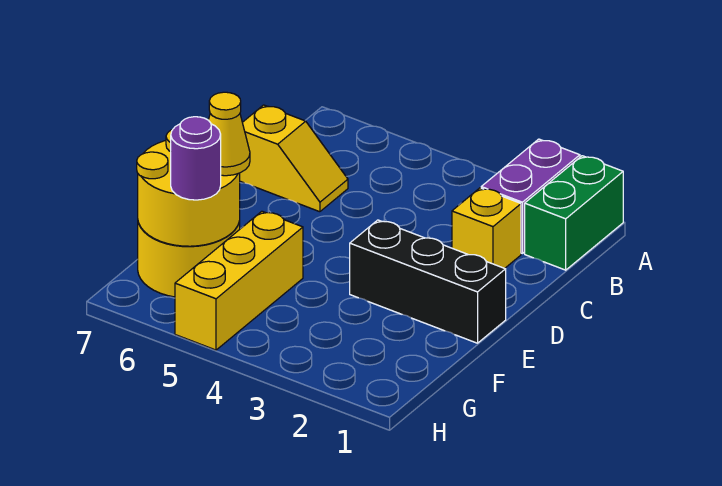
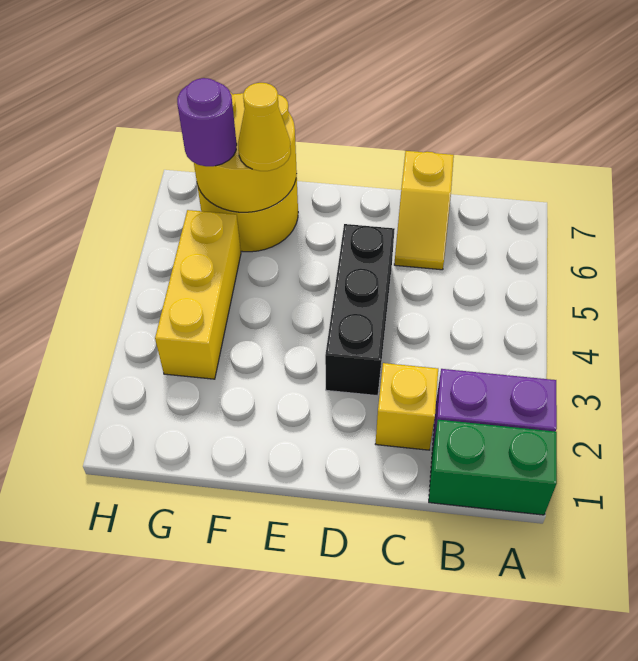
black 1x3 brick [350,220,506,343] -> black 1x3 brick moved to [325,224,395,396]
yellow 1x3 brick [175,211,303,350] -> yellow 1x3 brick turned to [155,210,241,379]

